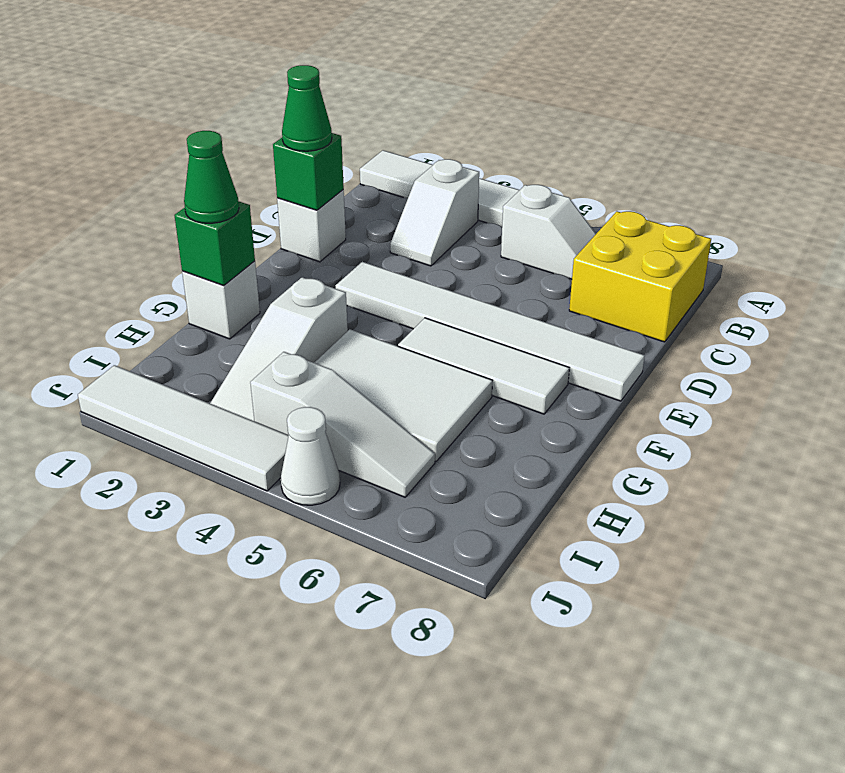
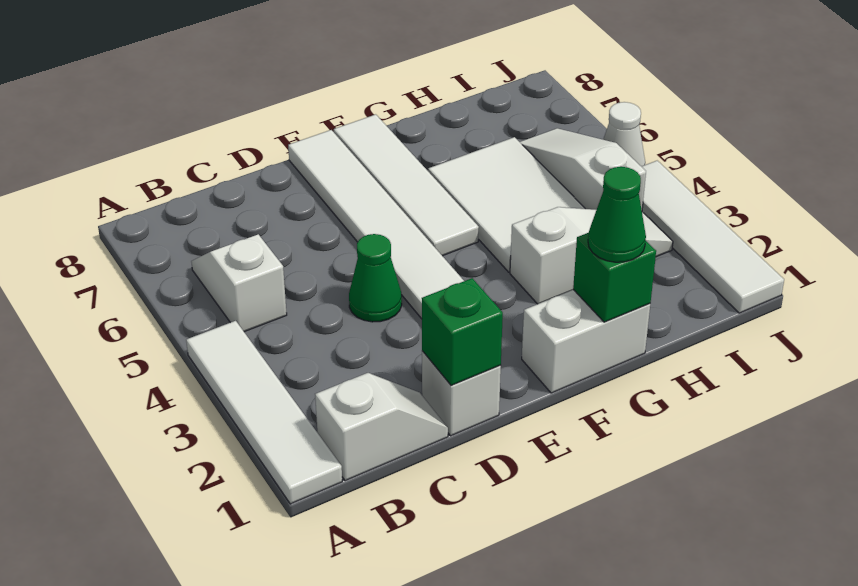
white 1x2 slope [390,159,479,266] -> white 1x2 slope moved to [315,373,448,481]
yellow 2x2 brick [569,211,711,342] -> none
green 1x1 cone [282,65,332,151] -> green 1x1 cone moved to [349,234,402,322]
white 1x3 tile [398,318,569,414] -> white 1x4 tile [334,114,479,256]
white 1x1 brick [182,261,260,339] -> white 1x2 brick [522,290,650,393]

